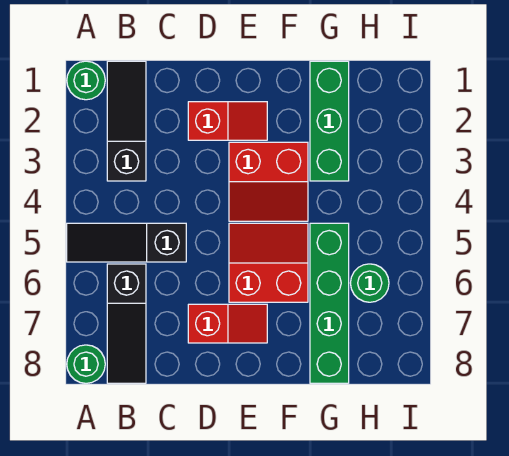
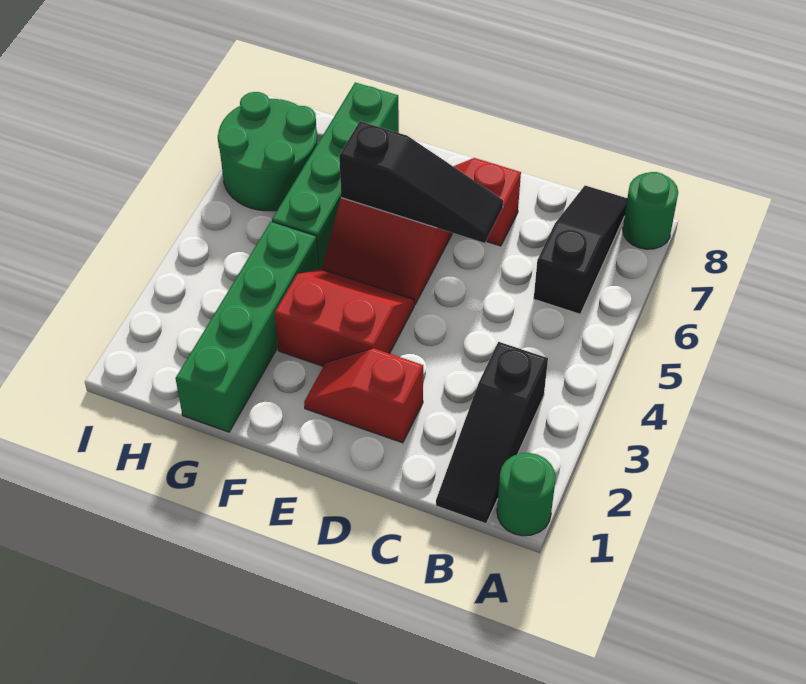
black 1x3 slope [67,223,186,262] -> black 1x3 slope moved to [339,121,503,243]
green 1x3 brick [310,61,349,181] -> green 1x4 brick [176,222,319,432]
green 1x1 round brick [351,264,389,302] -> green 2x2 round brick [218,92,318,211]

